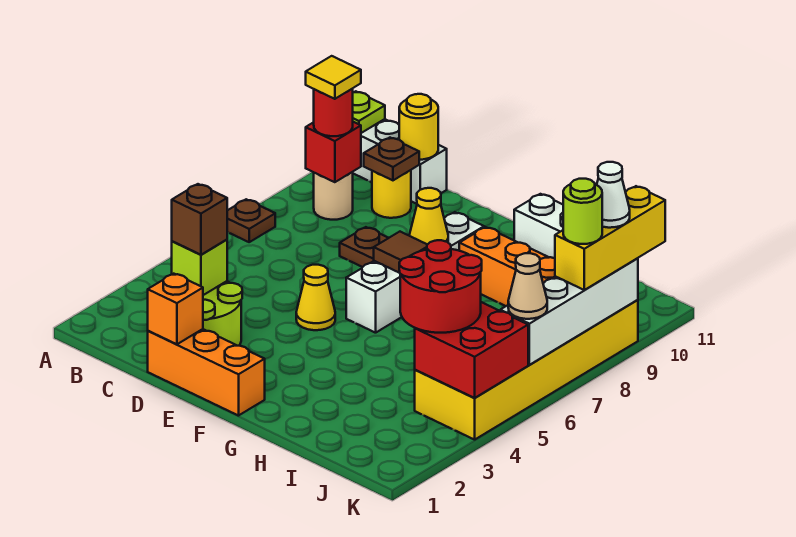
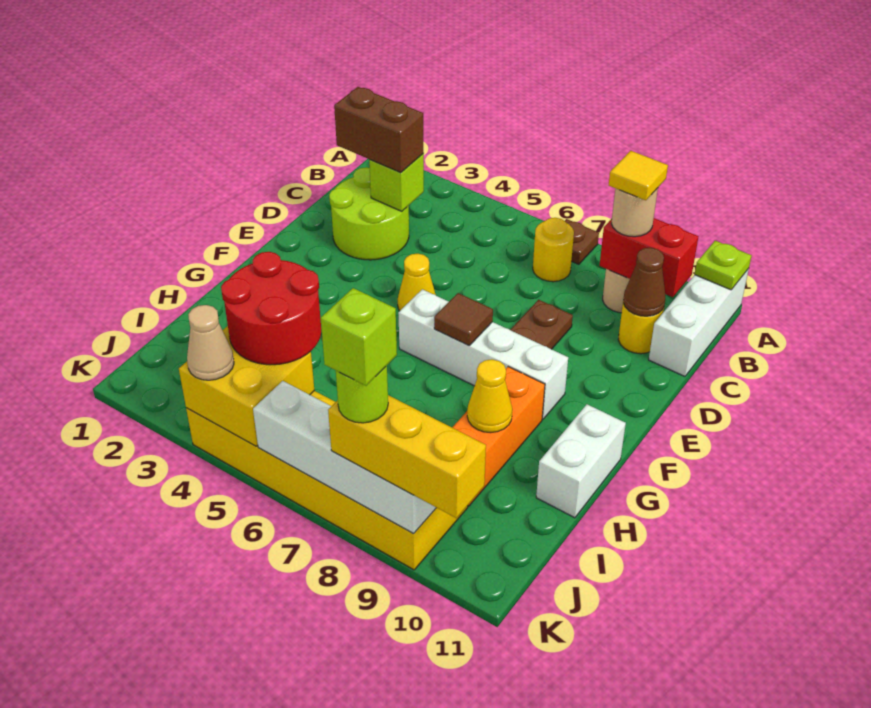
red 1x1 brick [306,122,361,182] -> red 1x2 brick [600,218,698,297]
red 1x1 round brick [314,89,353,136] -> tan 1x1 round brick [611,188,658,237]
brown 1x1 brick [172,184,227,255] -> brown 1x2 brick [334,87,423,173]
brown 1x1 plate [364,138,419,180] -> brown 1x1 cone [623,248,665,316]
yellow 1x1 round brick [399,94,438,160] -> yellow 1x1 round brick moved to [533,218,574,282]
orange 1x3 brick [148,329,265,416] -> none
orange 1x1 brick [148,274,203,344] -> none
yellow 1x1 cone [409,188,448,245] -> yellow 1x1 cone moved to [467,359,512,433]
red 2x2 brick [415,302,528,398] -> yellow 2x2 brick [179,326,314,446]
tan 1x1 cone [508,253,547,319] -> tan 1x1 cone moved to [187,305,234,380]
none -> lime 1x1 brick [321,288,397,386]
white 1x1 cone [597,162,630,228] -> none

